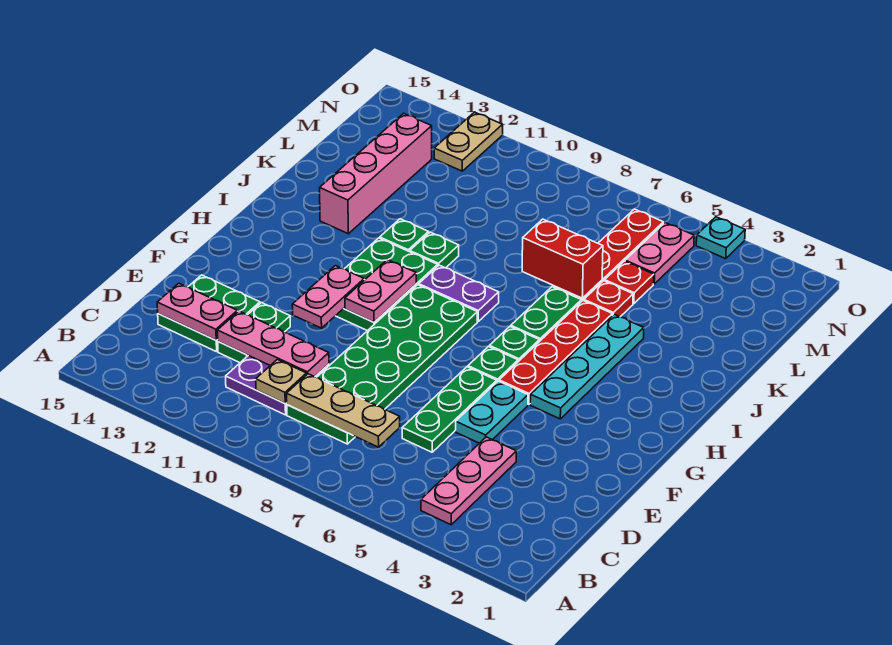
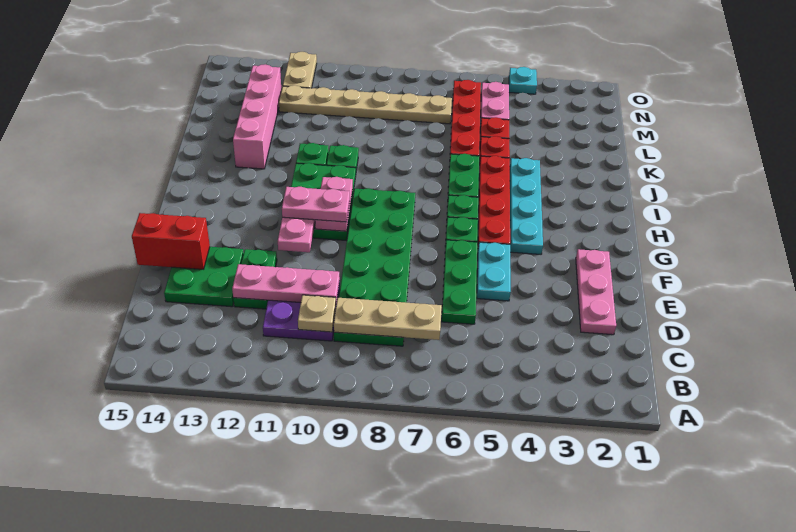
pink 1x3 plate [421,437,516,525] -> pink 1x3 plate moved to [576,249,616,335]
pink 1x2 plate [157,283,237,340] -> pink 1x2 plate moved to [282,187,350,222]
purple 1x2 plate [419,265,499,321] -> none
red 1x2 brick [522,219,603,298] -> red 1x2 brick moved to [132,213,210,269]
none -> tan 1x6 plate [279,85,452,124]

